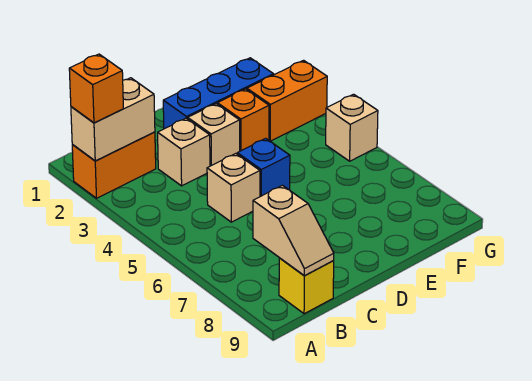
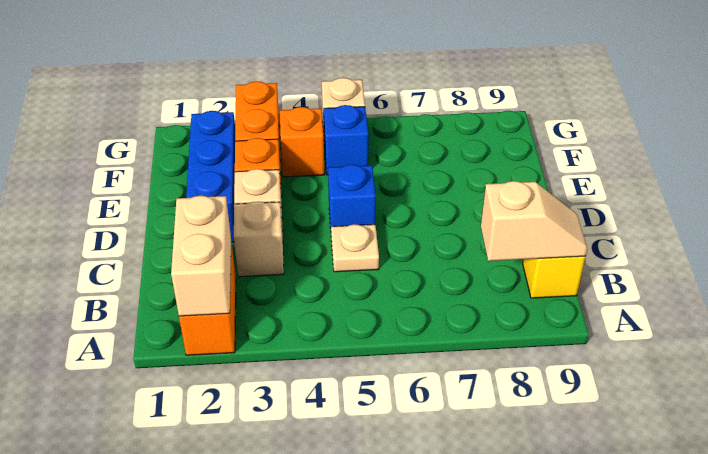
orange 1x1 brick [69,54,123,123] -> orange 1x1 brick moved to [280,107,325,177]
tan 1x1 brick [207,154,260,222] -> tan 1x1 plate [331,224,379,272]
none -> blue 1x1 brick [324,105,368,175]

